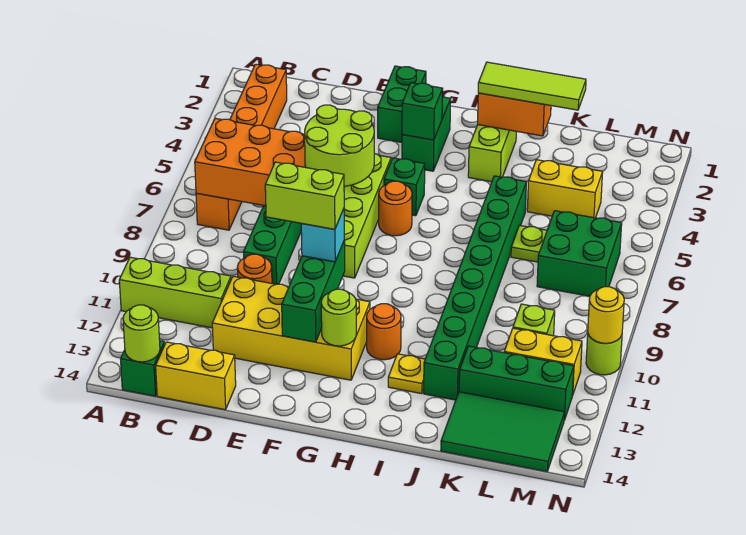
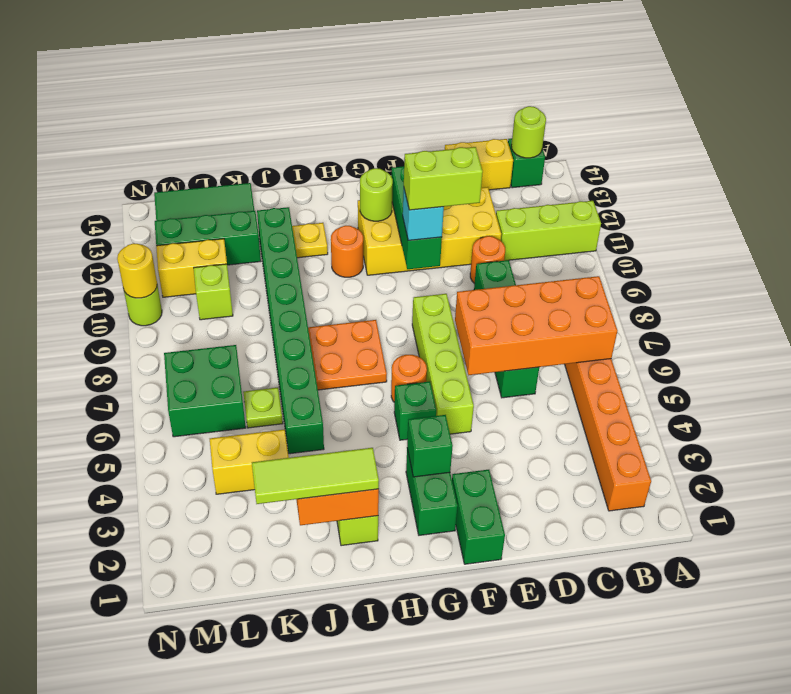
lime 2x2 round brick [305,105,374,186] -> none
none -> orange 2x2 plate [308,320,387,390]

